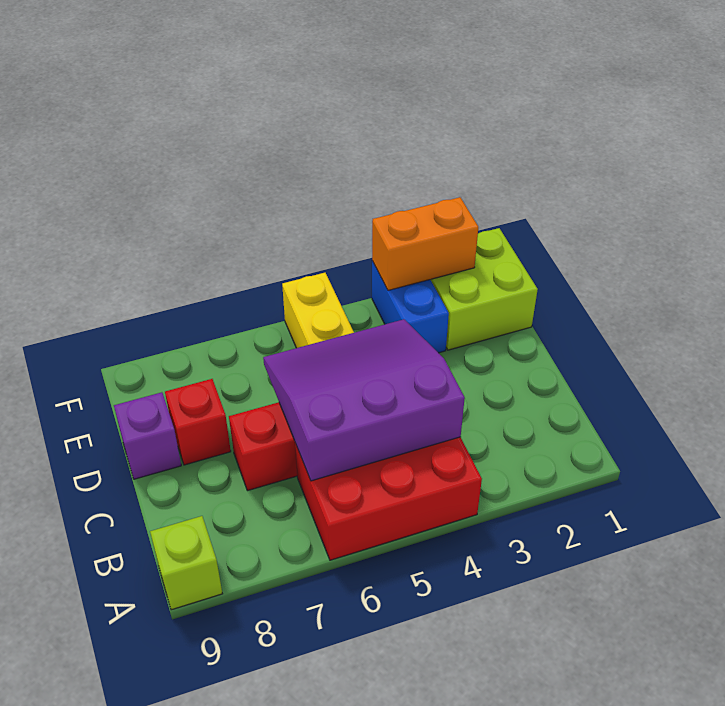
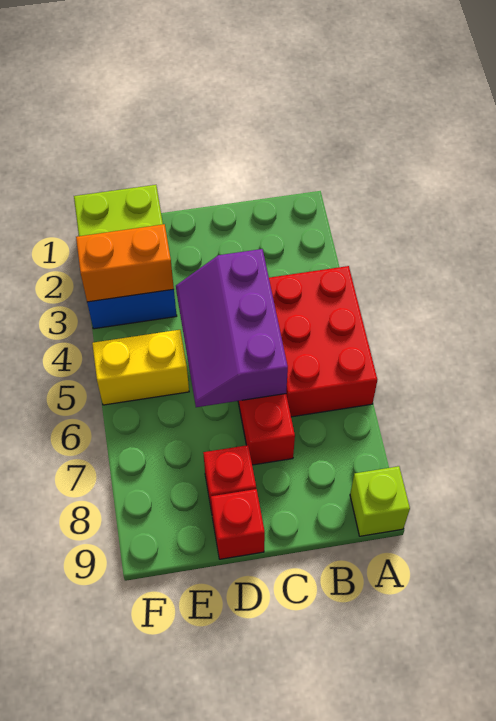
purple 3x3 slope [263,319,465,481] -> purple 2x3 slope [176,249,288,407]
purple 1x1 brick [114,392,181,479] -> red 1x1 brick [211,489,265,559]
orange 1x2 brick [372,197,478,290] -> orange 1x2 brick turned to [76,224,174,302]

